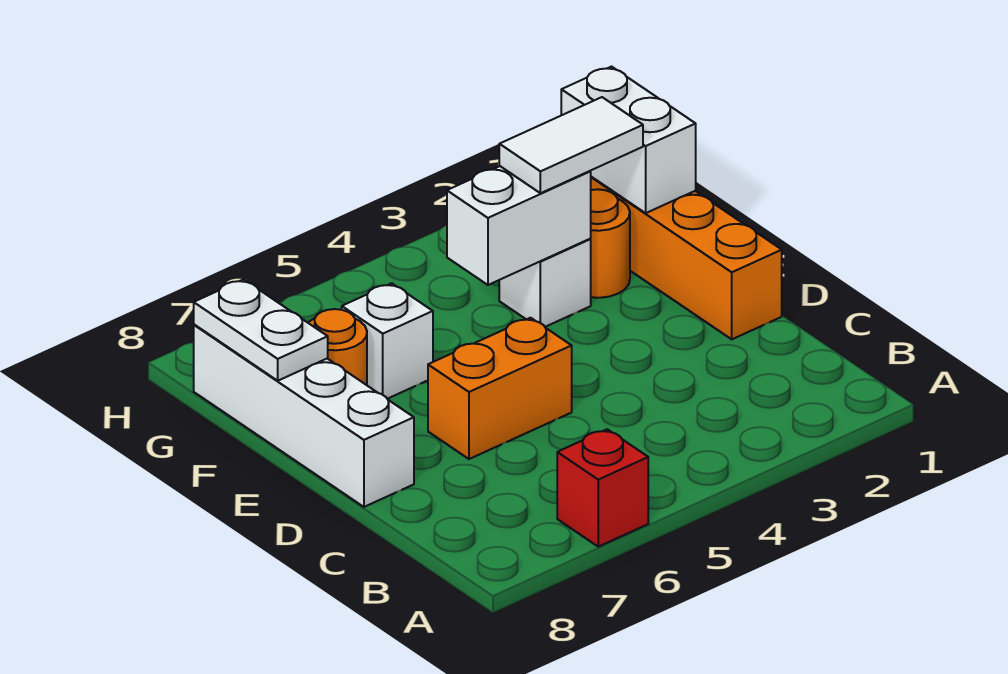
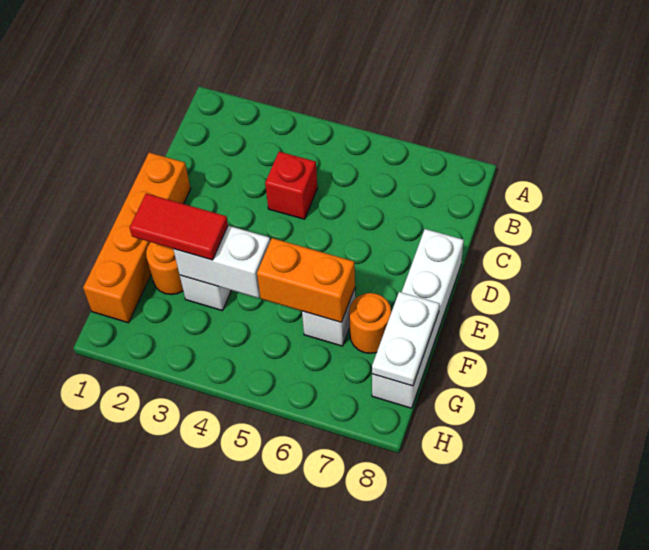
red 1x1 brick [557,429,648,547] -> red 1x1 brick moved to [265,152,317,219]
orange 1x2 brick [428,318,572,459] -> orange 1x2 brick moved to [257,238,355,322]
white 1x2 brick [561,67,696,213] -> none
white 1x2 tile [499,97,643,193] -> red 1x2 tile [130,194,228,260]

